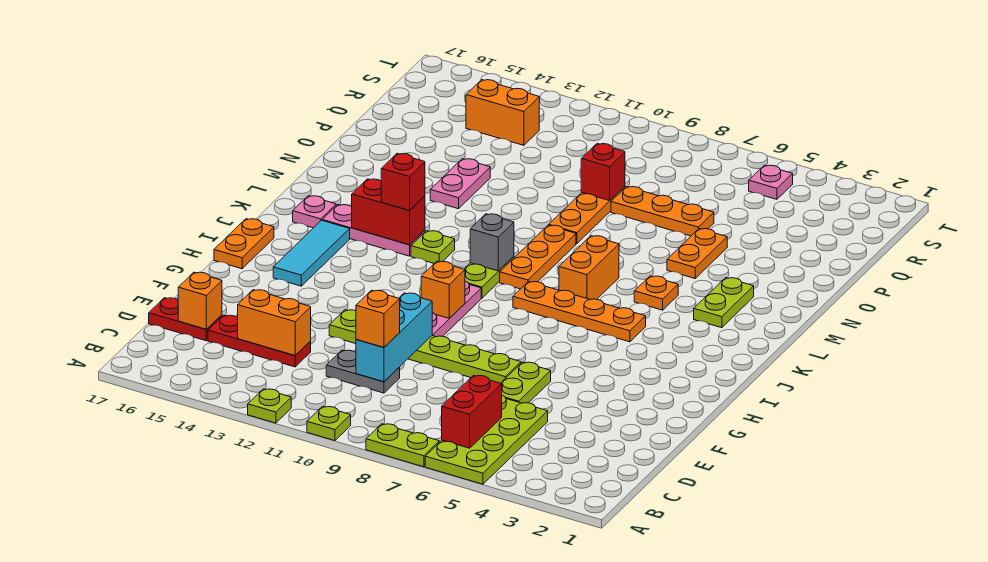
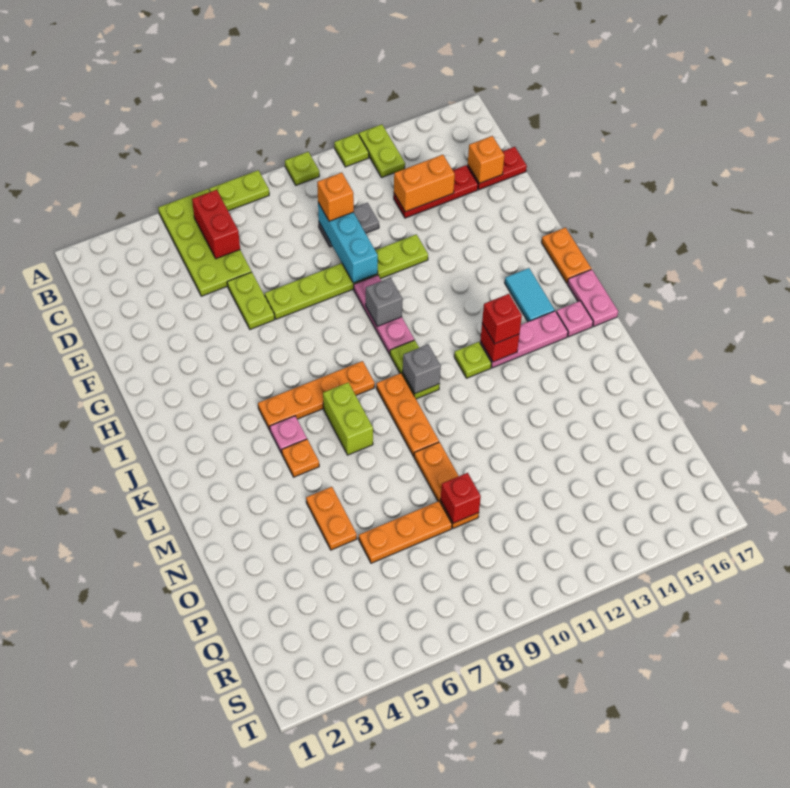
orange 1x1 brick [421,261,465,318] -> grey 1x1 brick [366,278,402,326]
cyan 1x3 tile [273,220,350,286] -> cyan 1x2 tile [505,268,555,322]
orange 1x2 brick [559,236,619,300] -> lime 1x2 brick [323,382,373,455]
red 1x2 brick [352,179,425,245] -> red 1x1 brick [480,323,519,362]
lime 1x2 plate [694,278,754,328] -> lime 1x2 plate moved to [359,124,405,178]
pink 1x2 plate [430,159,490,209] -> pink 1x2 plate moved to [567,270,618,326]
orange 1x2 brick [466,80,539,145] -> none
pink 1x1 plate [749,165,793,199] -> pink 1x1 plate moved to [270,416,307,454]

